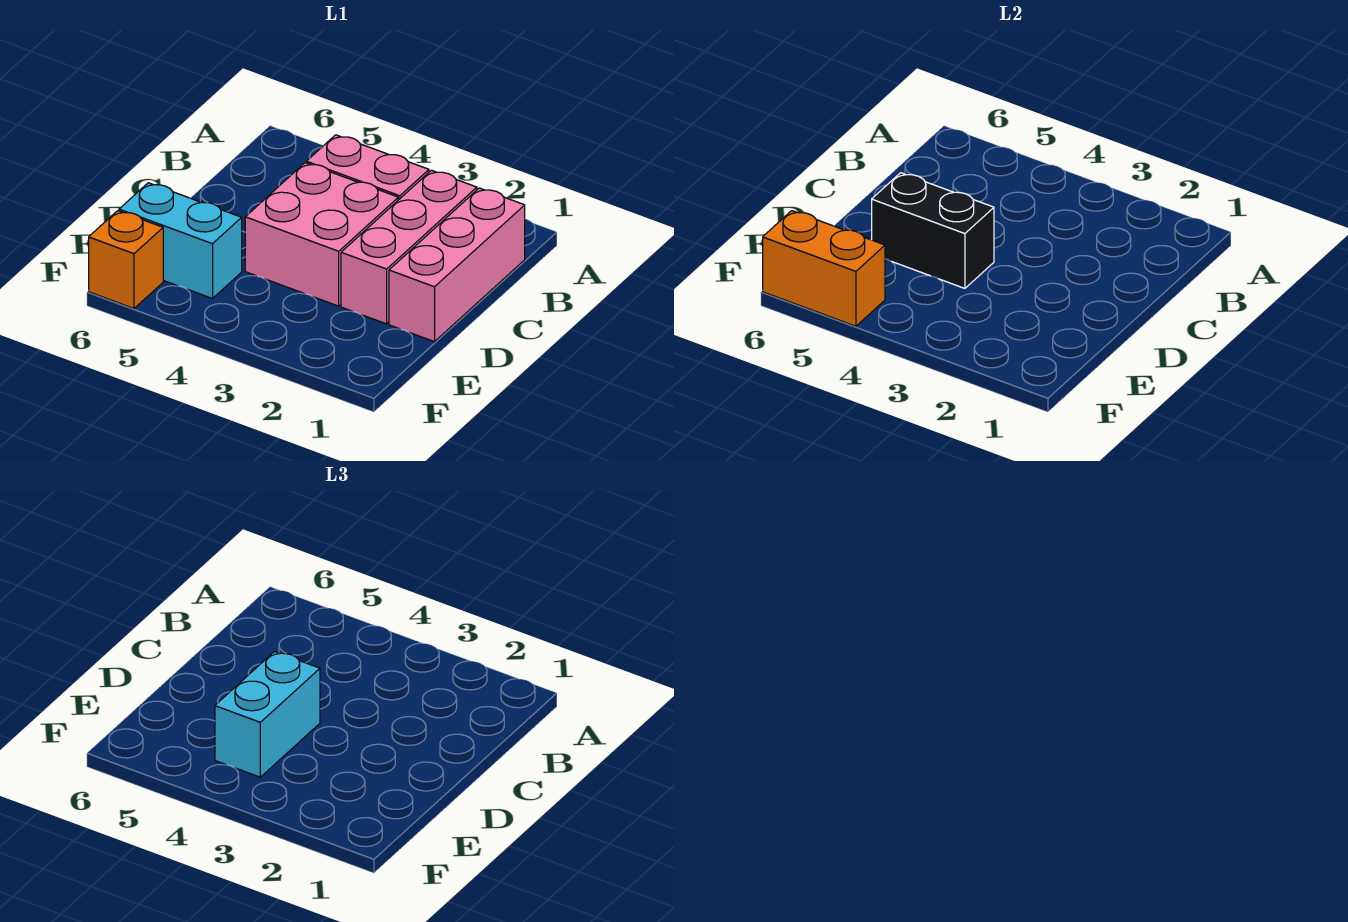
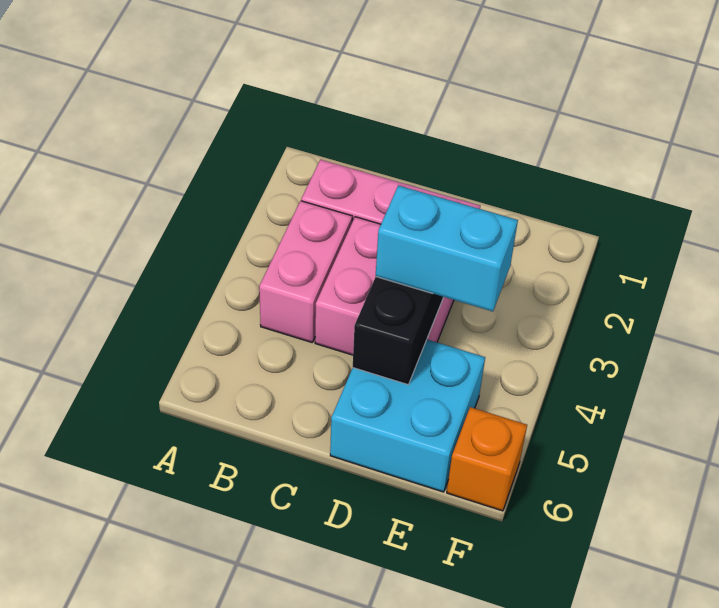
pink 1x3 brick [389,188,525,342] -> none
cyan 1x2 brick [119,183,242,299] -> cyan 2x2 brick [330,339,485,492]
orange 1x2 brick [763,211,885,326] -> none

